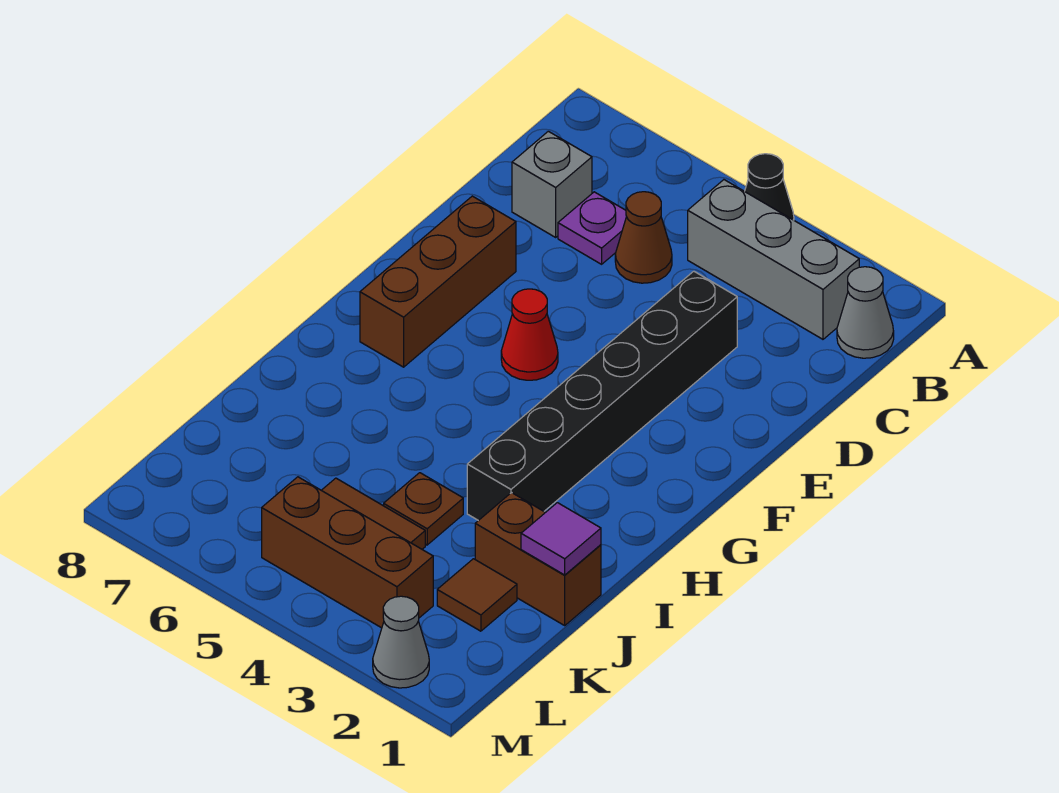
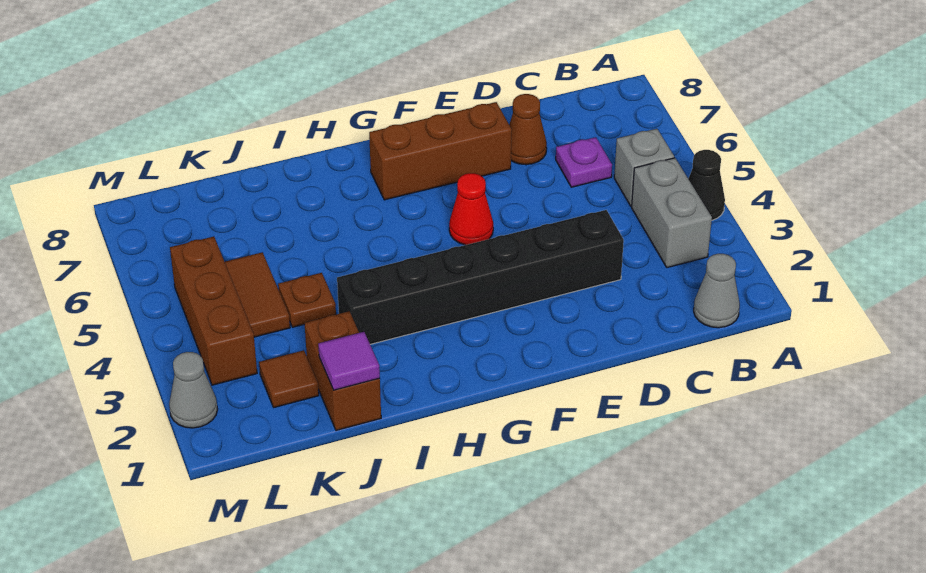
grey 1x3 brick [688,180,859,339] -> grey 1x2 brick [632,158,712,268]
brown 1x1 cone [615,192,672,283] -> brown 1x1 cone moved to [509,94,547,165]
grey 1x1 brick [512,131,592,237] -> grey 1x1 brick moved to [614,129,674,206]

